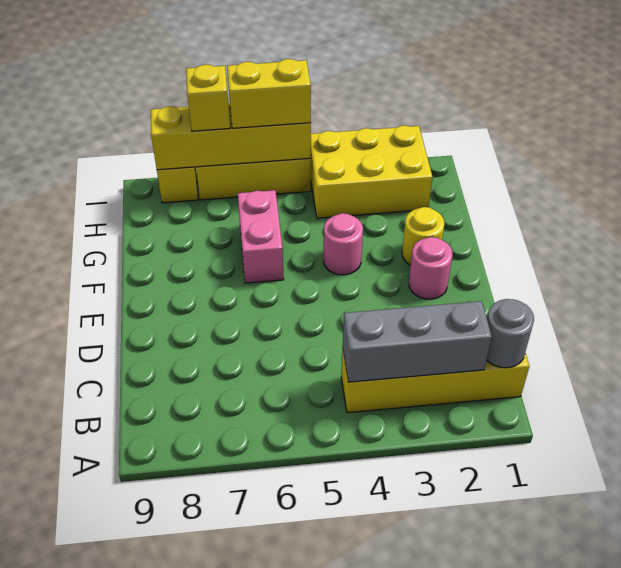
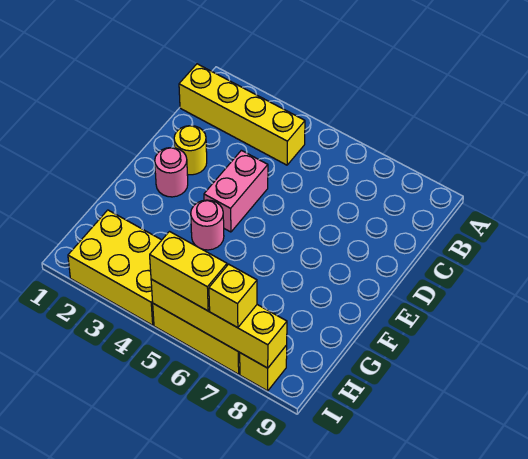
grey 1x1 round brick [487,299,534,368] -> none
grey 1x3 brick [343,301,492,382] -> none
yellow 1x1 round brick [402,207,444,265] -> yellow 1x1 round brick moved to [174,126,207,175]
pink 1x2 brick [238,190,284,283] -> pink 1x2 brick moved to [204,150,268,232]

